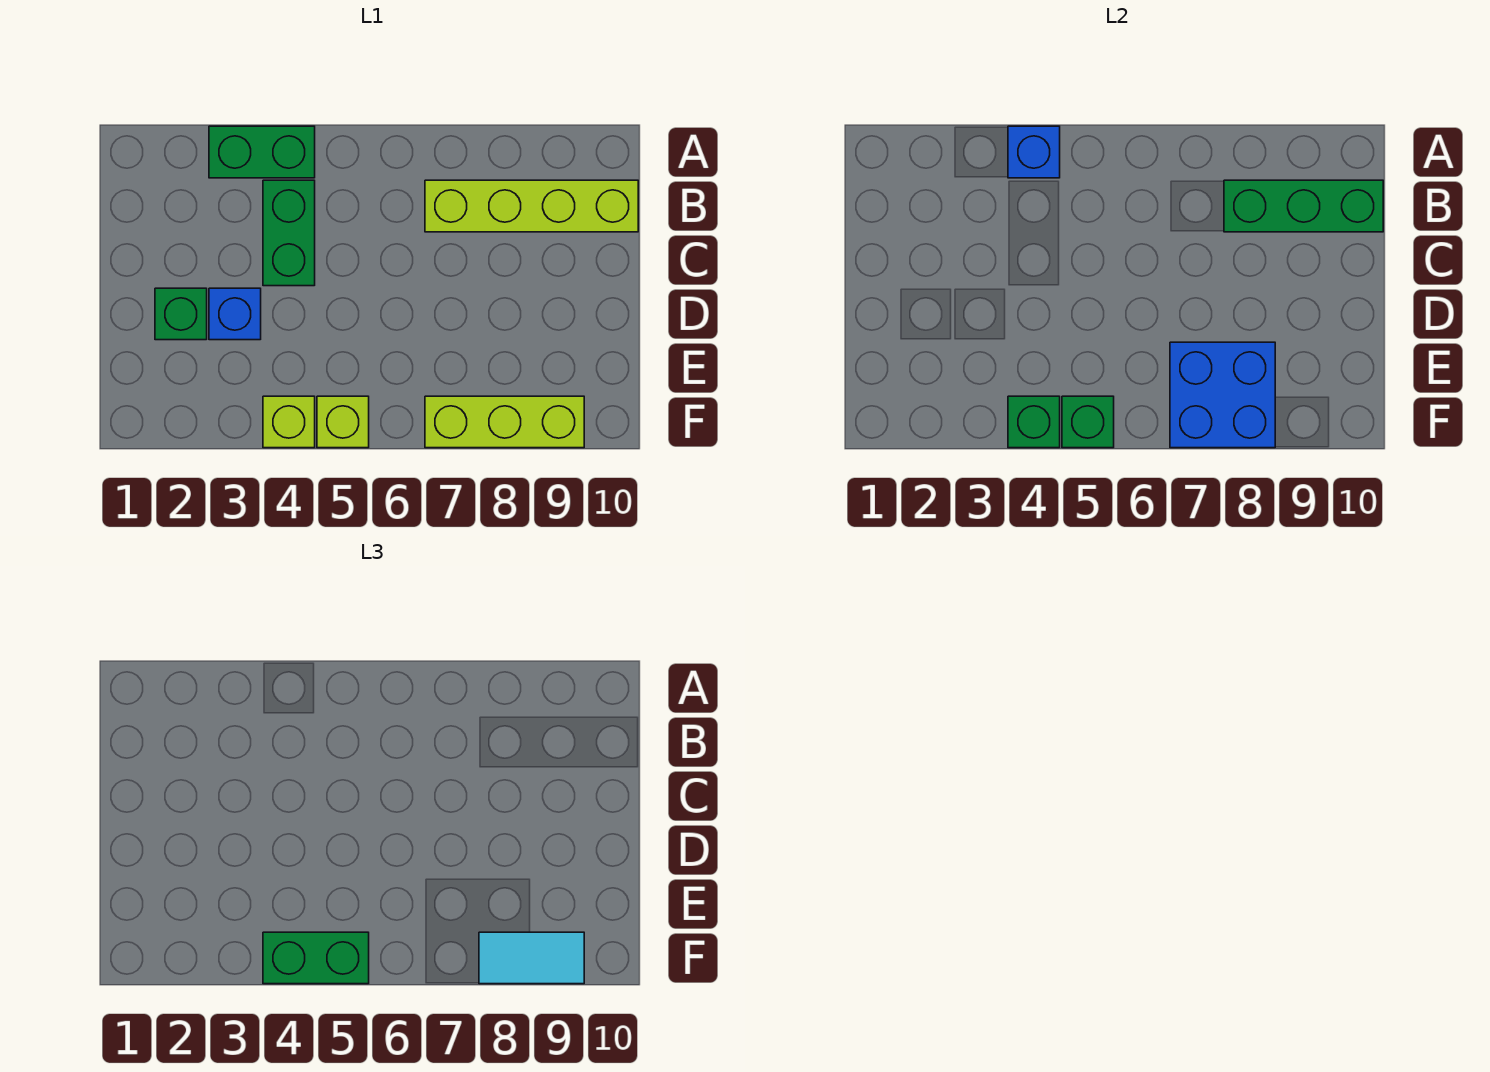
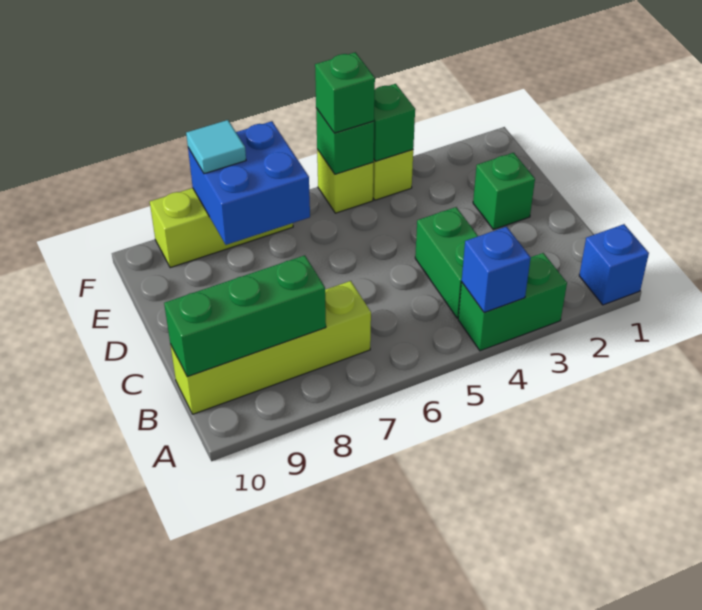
blue 1x1 brick [209,288,261,340] -> blue 1x1 brick moved to [579,224,649,305]
green 1x2 brick [263,932,369,984] -> green 1x1 brick [315,52,375,133]
cyan 1x2 tile [479,932,584,984] -> cyan 1x1 tile [186,120,246,174]

